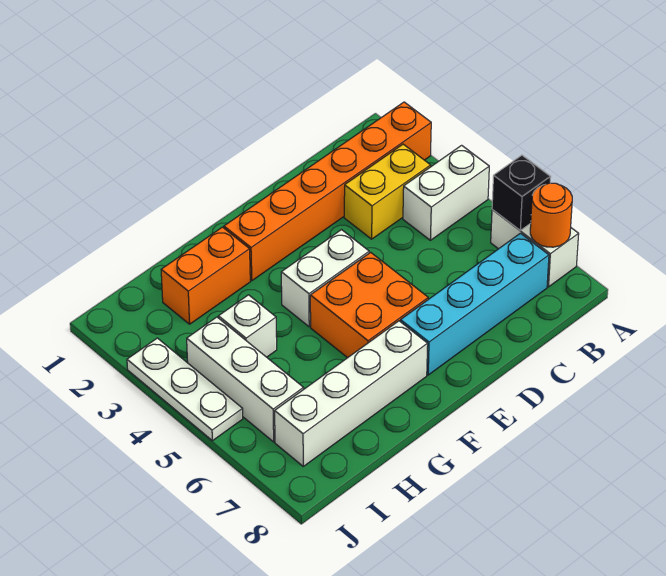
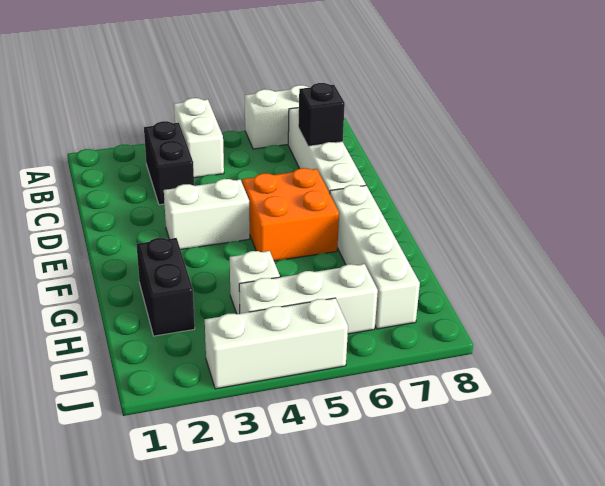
orange 1x6 brick [224,102,431,281] -> none
black 1x1 brick [492,155,550,230] -> black 1x1 brick moved to [298,83,345,146]
orange 1x1 round brick [530,183,572,247] -> none
yellow 1x2 brick [344,144,431,239] -> black 1x2 brick [144,121,194,205]
cyan 1x4 brick [400,233,549,375] -> white 1x4 brick [288,108,366,193]
white 1x2 brick [281,230,369,327] -> white 1x2 brick turned to [164,179,250,250]
orange 1x2 brick [161,227,250,324] -> black 1x2 brick [136,238,195,336]
white 1x3 plate [127,338,243,441] -> white 1x3 brick [205,298,348,389]

